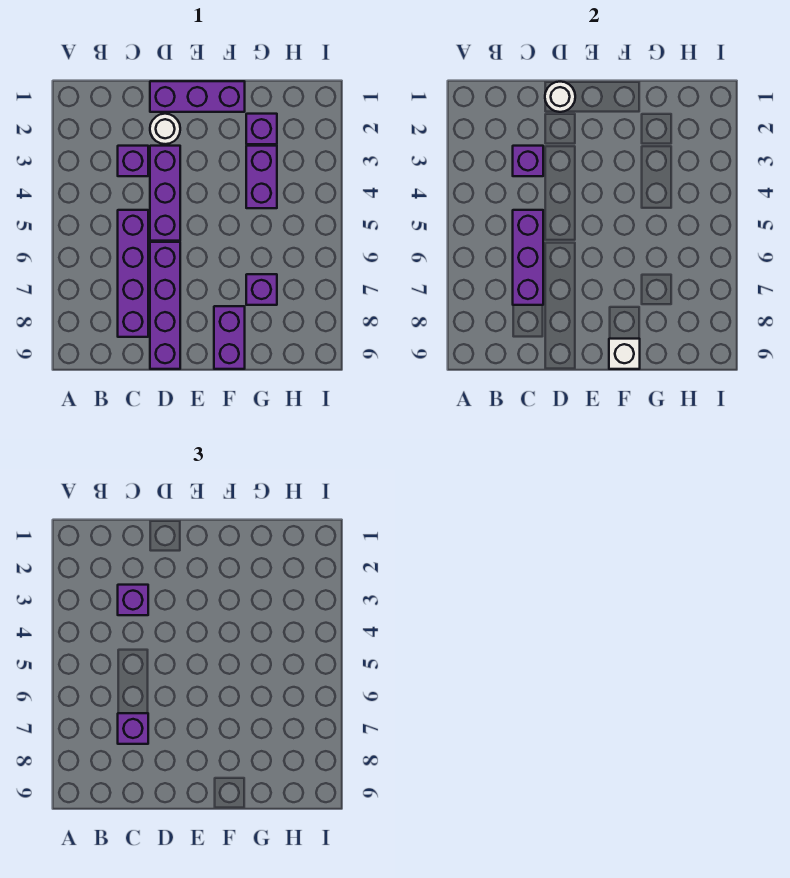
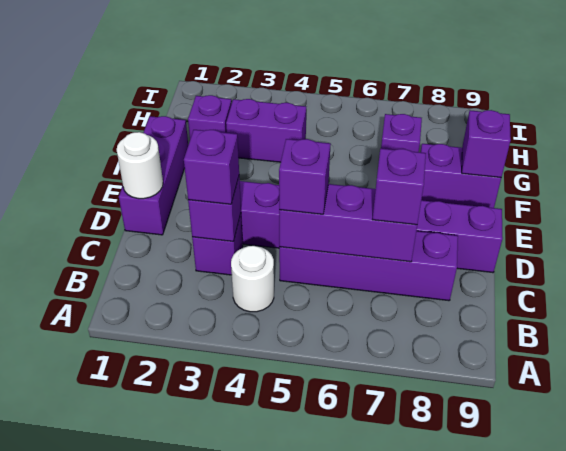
none -> purple 1x1 brick [279,139,331,214]
white 1x1 round brick [150,114,180,144] -> white 1x1 round brick moved to [231,246,274,312]
white 1x1 brick [609,339,640,369] -> purple 1x1 brick [462,110,511,178]

